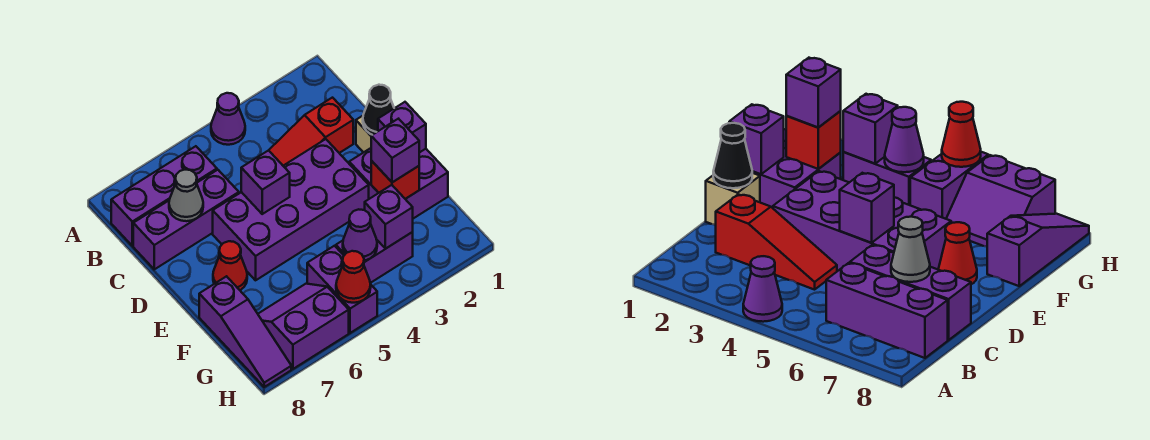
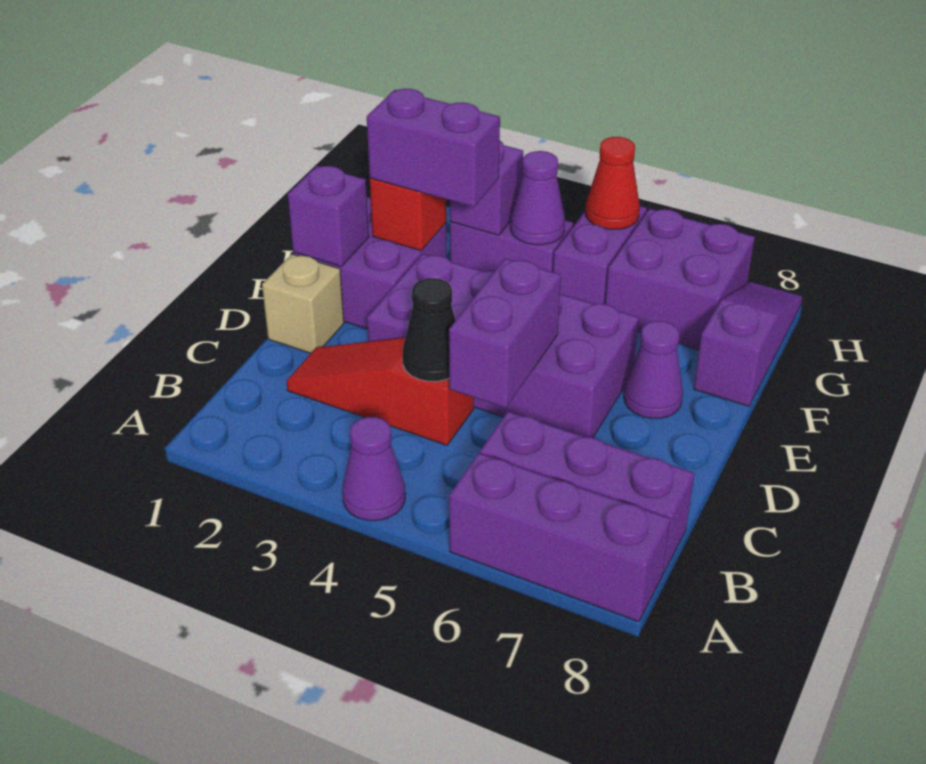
red 1x3 slope [269,98,353,166] -> red 1x3 slope turned to [287,338,474,445]
purple 1x3 brick [133,170,239,269] -> purple 1x3 brick moved to [449,453,670,622]
grey 1x1 cone [169,170,203,221] -> none
black 1x1 cone [363,85,394,135] -> black 1x1 cone moved to [403,278,456,381]
purple 1x1 brick [241,150,290,214] -> purple 1x2 brick [449,259,561,408]
red 1x1 cone [213,241,247,290] -> purple 1x1 cone [624,321,683,418]
purple 1x1 brick [371,119,419,182] -> purple 1x2 brick [367,89,500,207]
purple 2x2 slope [258,284,349,369] -> purple 2x2 brick [605,209,755,350]

